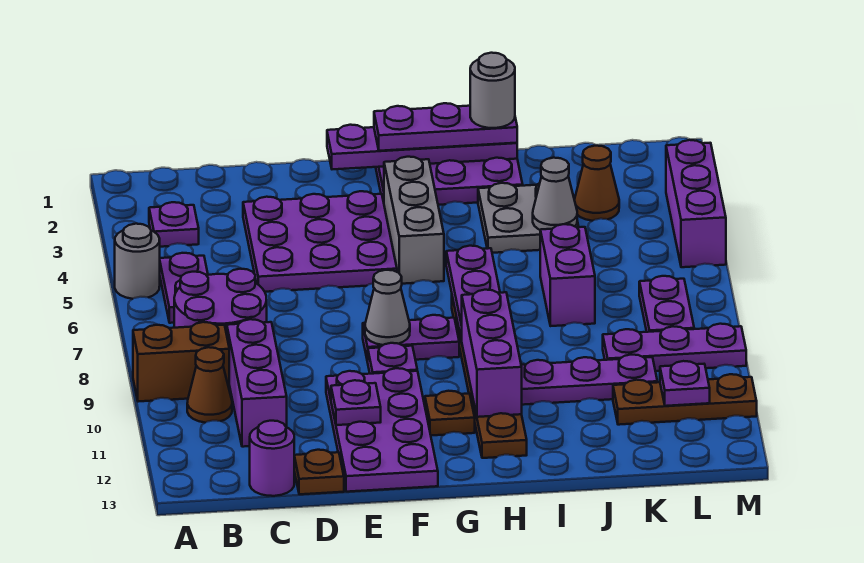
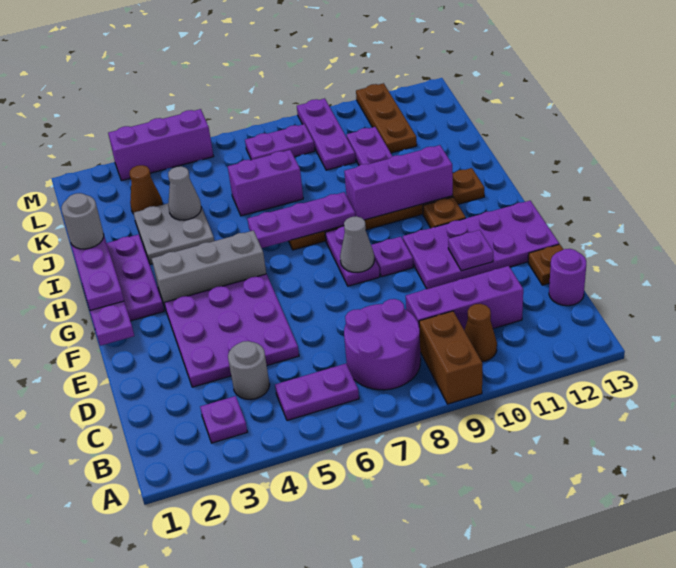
grey 1x1 round brick [115,224,160,299] -> grey 1x1 round brick moved to [228,341,270,400]
purple 1x1 plate [660,361,710,406] -> none

